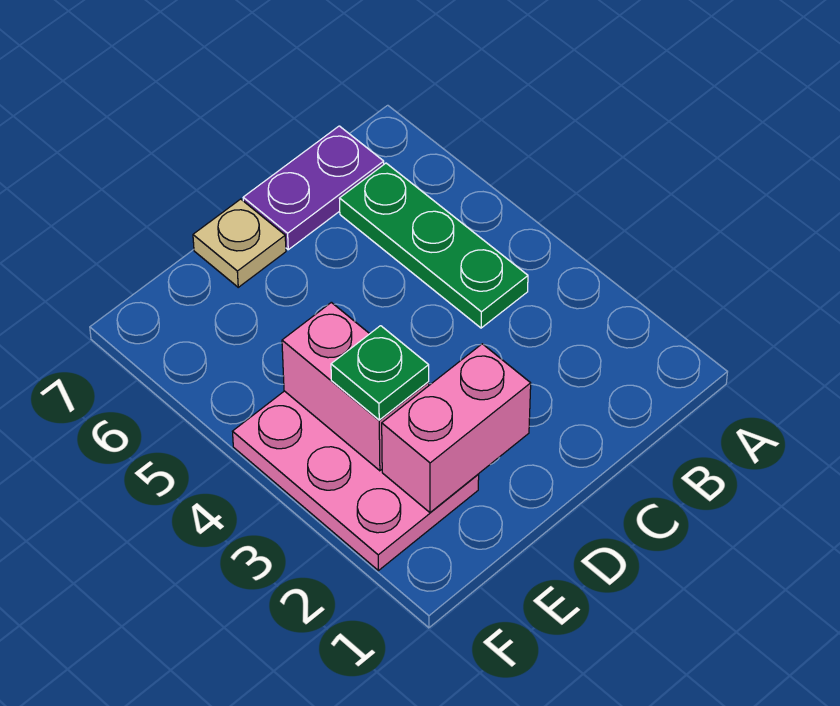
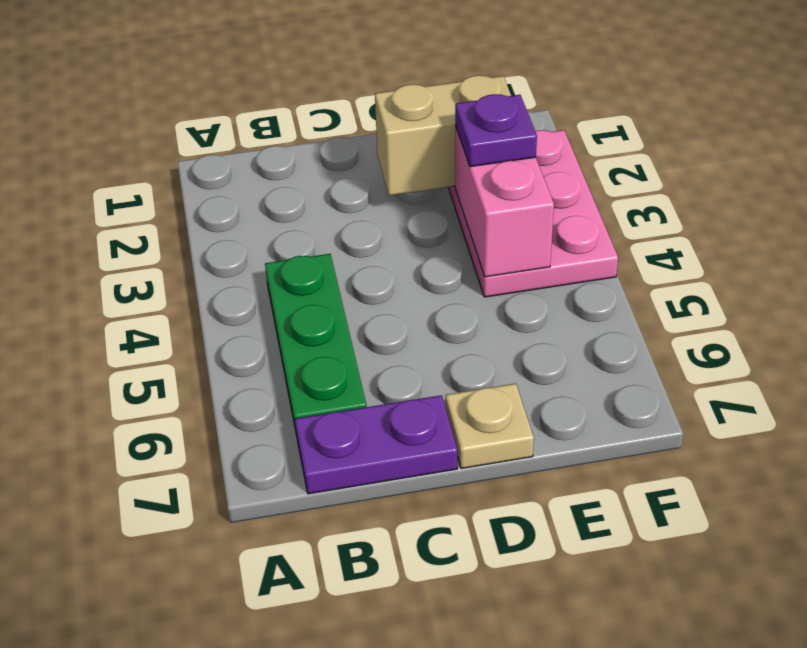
pink 1x2 brick [382,344,531,512] -> tan 1x2 brick [375,75,511,196]
green 1x1 plate [331,326,429,420] -> purple 1x1 plate [455,94,537,167]

